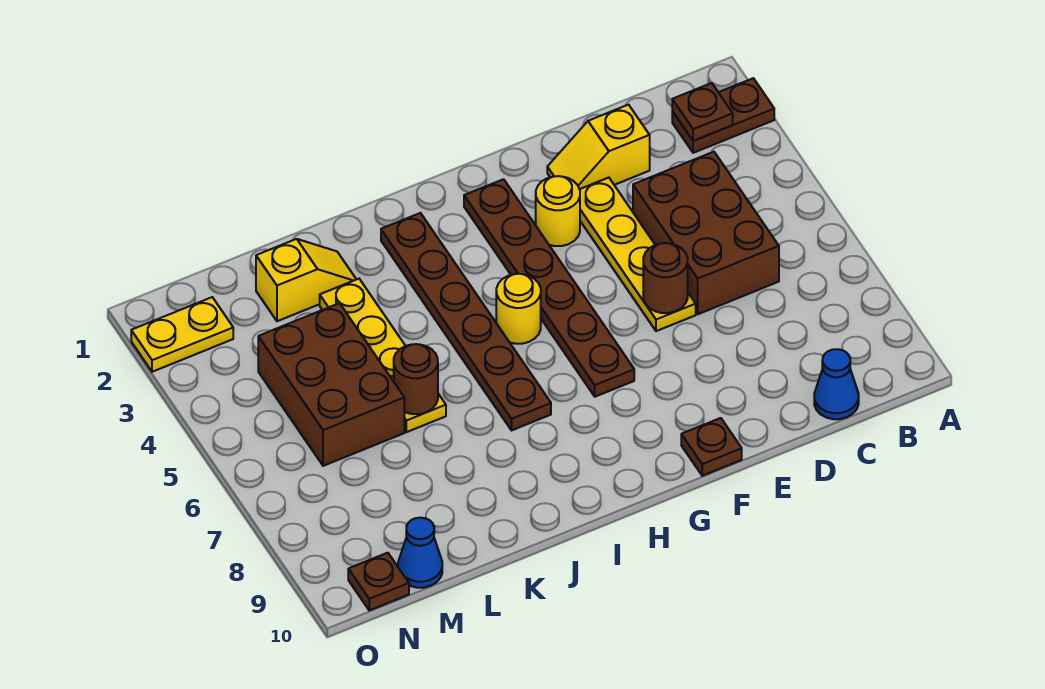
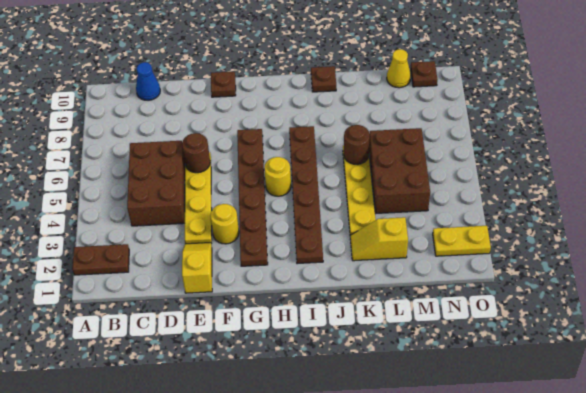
brown 1x1 plate [672,83,733,141] -> brown 1x1 plate moved to [311,66,336,92]
yellow 1x2 slope [547,105,650,189] -> yellow 1x2 slope turned to [182,243,212,293]
blue 1x1 cone [398,518,442,588] -> yellow 1x1 cone [387,49,411,88]

